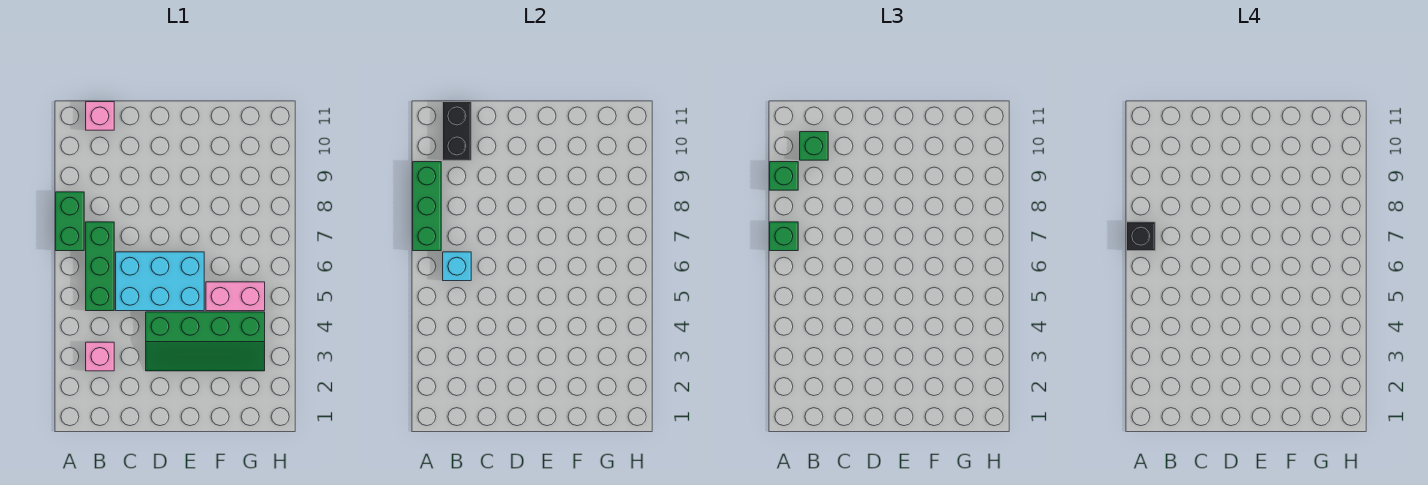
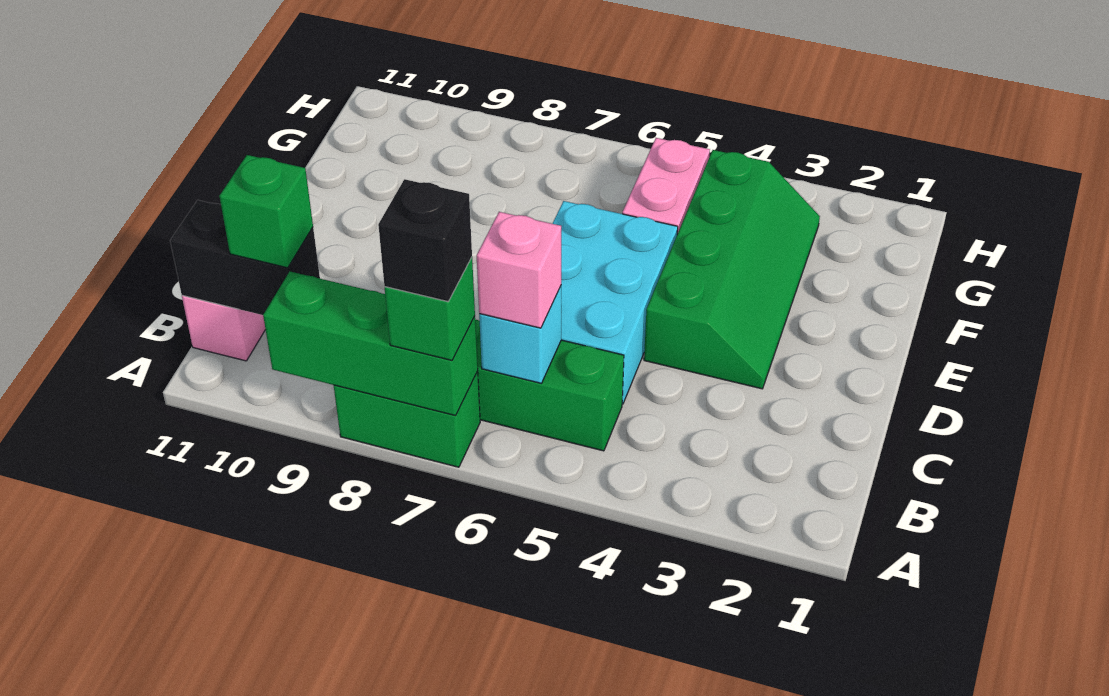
green 1x1 brick [770,162,798,190] -> none
pink 1x1 brick [86,342,114,371] -> pink 1x1 brick moved to [477,212,561,328]

